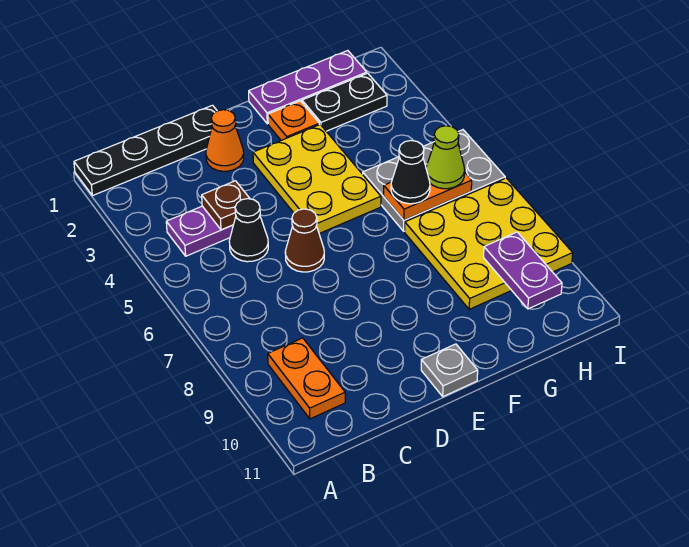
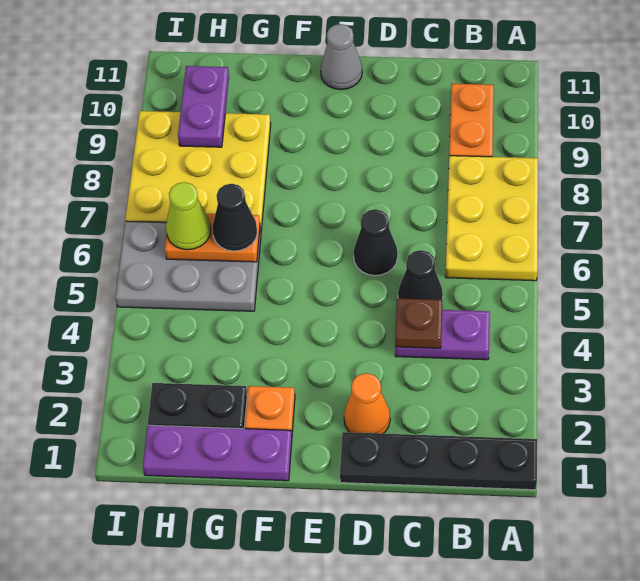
brown 1x1 cone [285,209,324,272] -> black 1x1 cone [353,209,398,276]
yellow 2x3 plate [253,125,381,234] -> yellow 2x3 plate moved to [446,156,538,281]
grey 1x1 plate [421,344,478,397] -> grey 1x1 cone [321,24,362,90]

